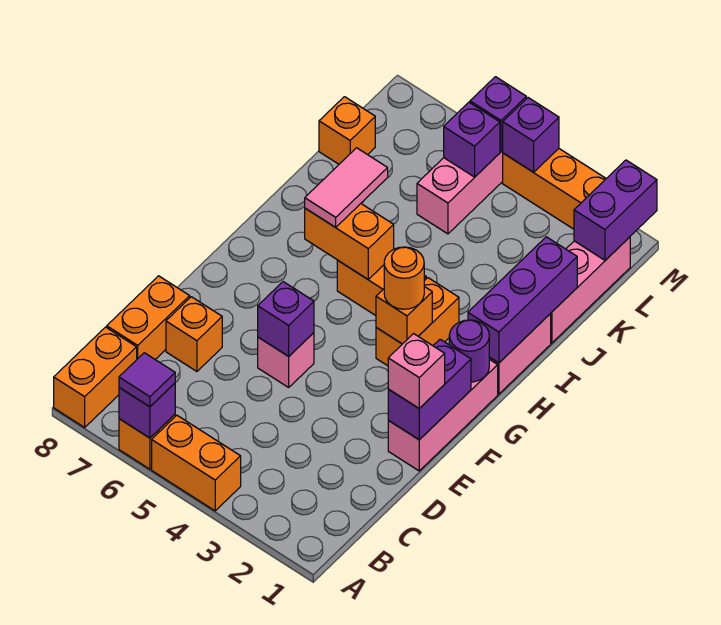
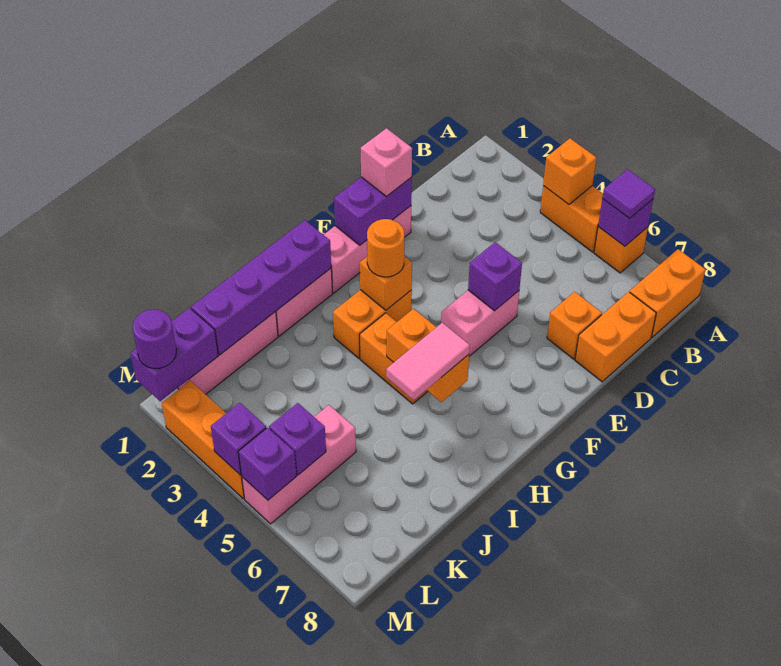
pink 1x1 brick [258,333,314,387] -> pink 1x2 brick [441,290,519,356]
purple 1x1 round brick [449,320,489,382] -> purple 1x1 round brick moved to [133,310,176,369]
purple 1x3 brick [468,237,577,363] -> purple 1x4 brick [191,220,331,355]
orange 1x1 brick [319,97,375,164] -> orange 1x1 brick moved to [543,138,596,204]

